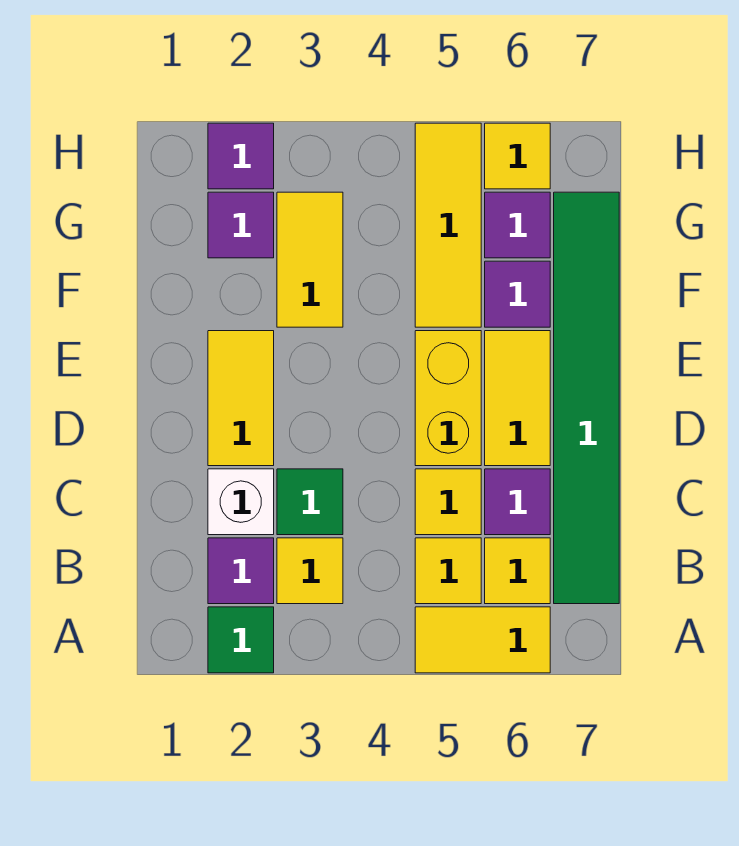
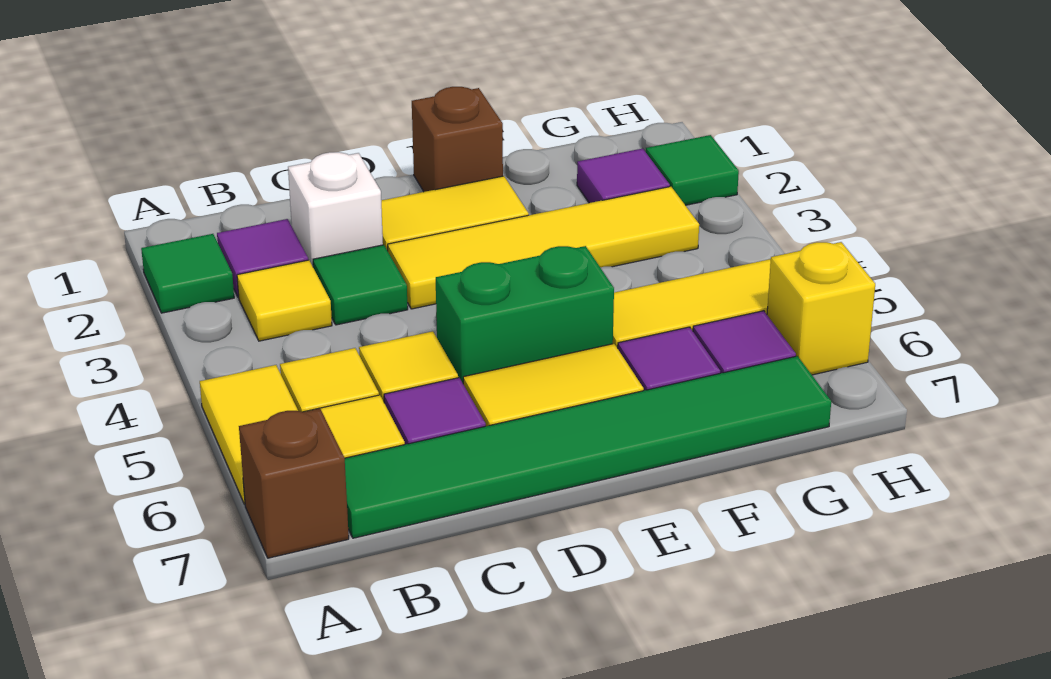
none -> brown 1x1 brick [239,408,349,558]
yellow 1x2 brick [415,331,481,466] -> green 1x2 brick [436,246,614,383]
none -> brown 1x1 brick [412,87,503,192]
yellow 1x2 tile [277,192,343,327] -> yellow 1x4 tile [388,187,699,309]
purple 1x1 tile [208,123,274,189] -> green 1x1 tile [646,135,739,205]
yellow 1x1 tile [485,123,550,189] -> yellow 1x1 brick [767,242,875,375]

